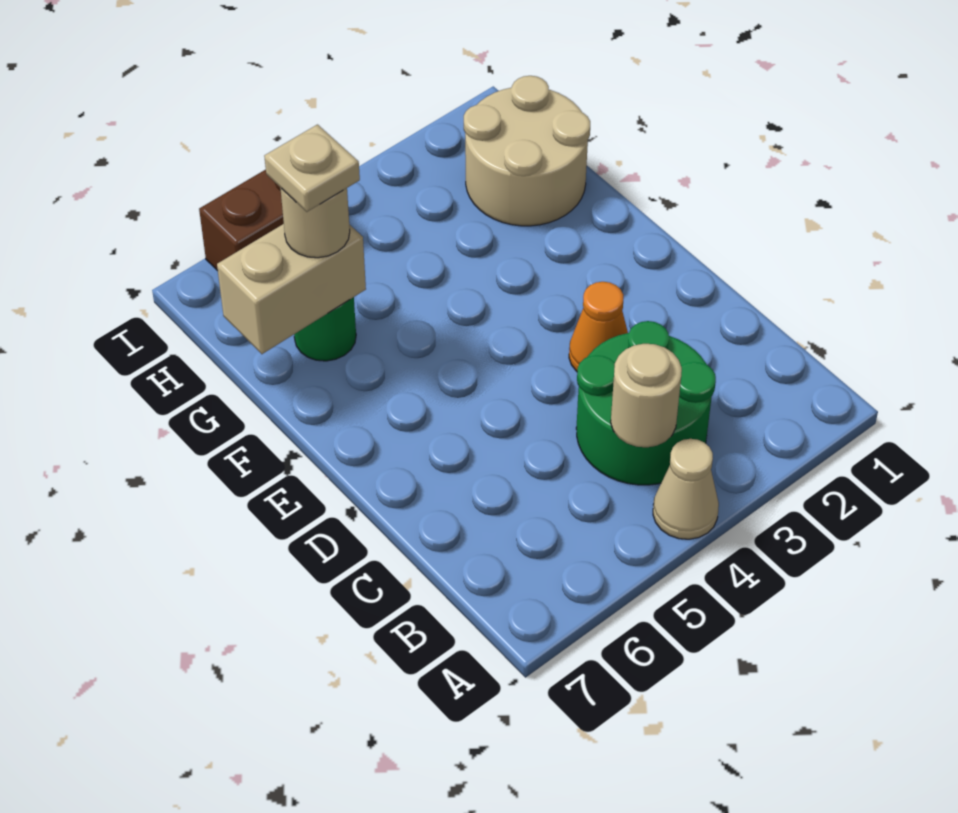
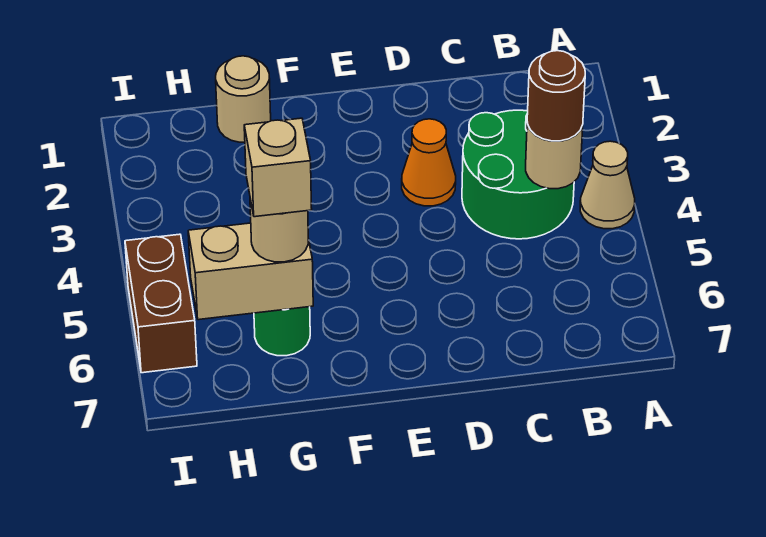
none -> brown 1x1 round brick [527,51,585,141]
tan 2x2 round brick [464,76,590,226] -> tan 1x1 round brick [216,56,271,142]
tan 1x2 brick [217,224,366,354] -> tan 1x2 brick turned to [188,223,313,320]
tan 1x1 plate [264,125,360,212] -> tan 1x1 brick [244,118,312,217]

